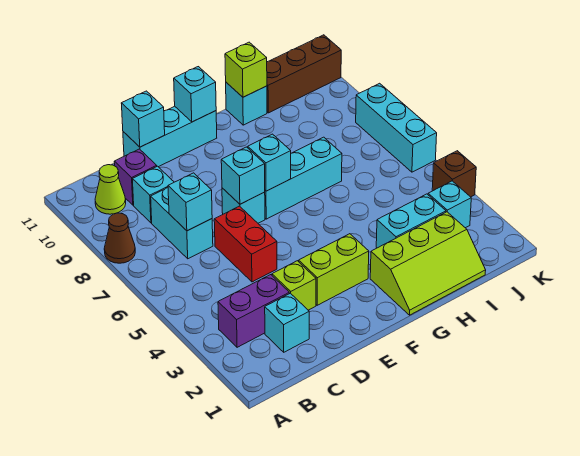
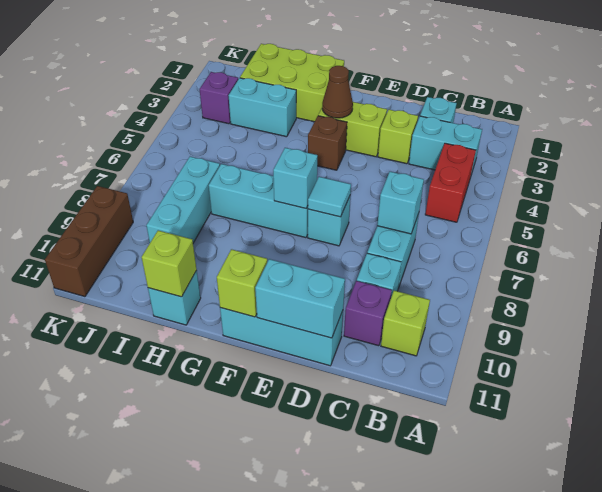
brown 1x1 cone [104,213,135,263] -> brown 1x1 cone moved to [322,66,353,118]
purple 1x2 brick [218,275,289,347] -> cyan 1x2 brick [409,116,482,175]
lime 1x1 cone [95,165,126,214] -> lime 1x1 brick [381,291,430,356]
red 1x2 brick [214,206,277,282] -> red 1x2 brick moved to [425,143,476,222]
cyan 1x1 brick [121,91,165,147] -> cyan 1x2 brick [255,259,345,338]
cyan 1x1 brick [221,147,265,204] -> cyan 1x1 tile [308,177,351,217]
cyan 1x1 brick [174,67,216,122] -> lime 1x1 brick [217,249,267,317]
lime 2x3 slope [370,212,486,315] -> lime 2x3 brick [240,44,344,122]
brown 1x3 brick [267,35,341,113] -> brown 1x3 brick turned to [45,186,133,297]
cyan 1x1 brick [428,181,471,228] -> purple 1x1 brick [200,72,238,124]
brown 1x1 brick [432,151,476,197] -> brown 1x1 brick moved to [308,116,347,170]
cyan 1x3 brick [356,83,437,172] -> cyan 1x3 brick moved to [146,157,220,243]

